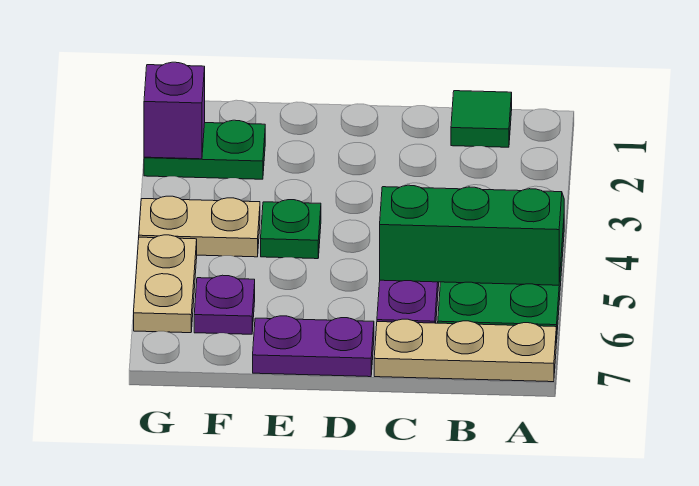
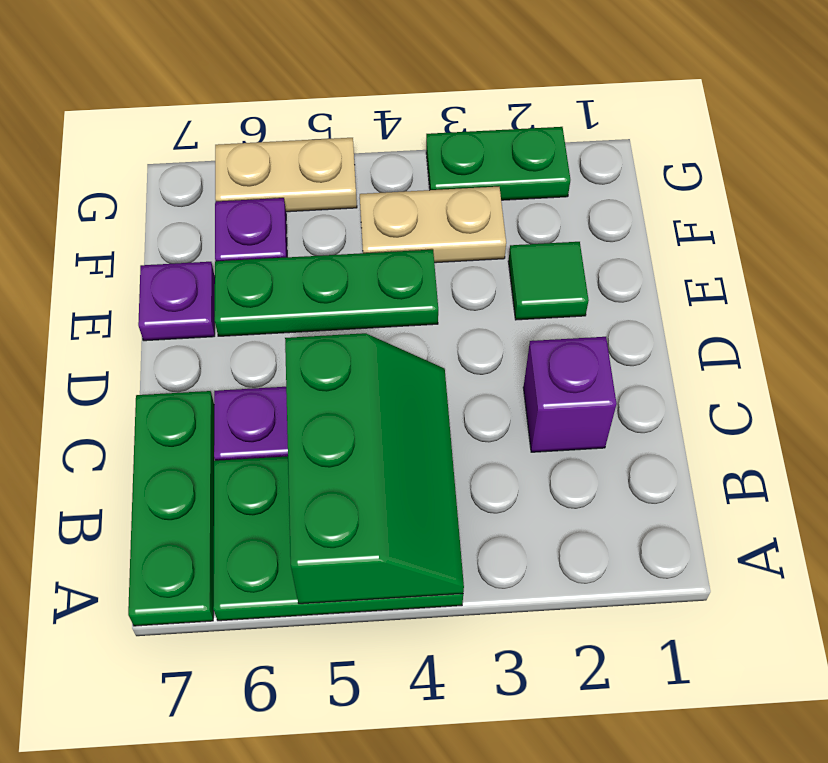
tan 1x3 plate [374,319,556,382] -> green 1x3 plate [128,391,214,626]
green 1x1 tile [451,91,512,147] -> green 1x1 tile moved to [508,242,589,320]
purple 1x2 plate [253,316,374,377] -> purple 1x1 plate [138,262,215,341]
green 1x1 plate [261,200,321,259] -> green 1x3 plate [215,250,438,336]
green 1x2 plate [144,120,265,179] -> green 1x2 plate turned to [426,127,570,200]
tan 1x2 plate [139,196,260,257] -> tan 1x2 plate turned to [360,187,506,263]
purple 1x1 brick [144,62,205,159] -> purple 1x1 brick moved to [523,337,617,452]

